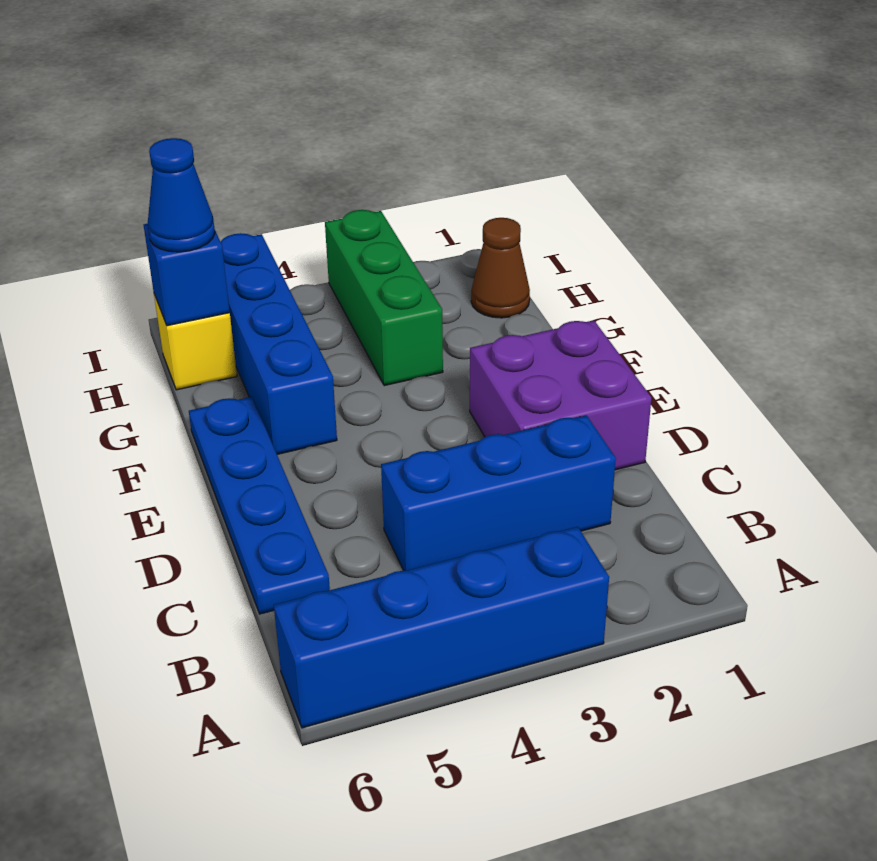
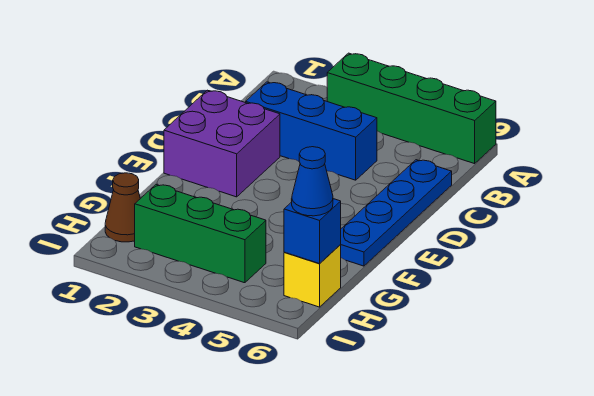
blue 1x4 brick [274,527,609,728] -> green 1x4 brick [327,53,496,164]
blue 1x4 brick [221,233,337,454] -> none
green 1x3 brick [325,210,443,386] -> green 1x3 brick turned to [135,185,266,283]

